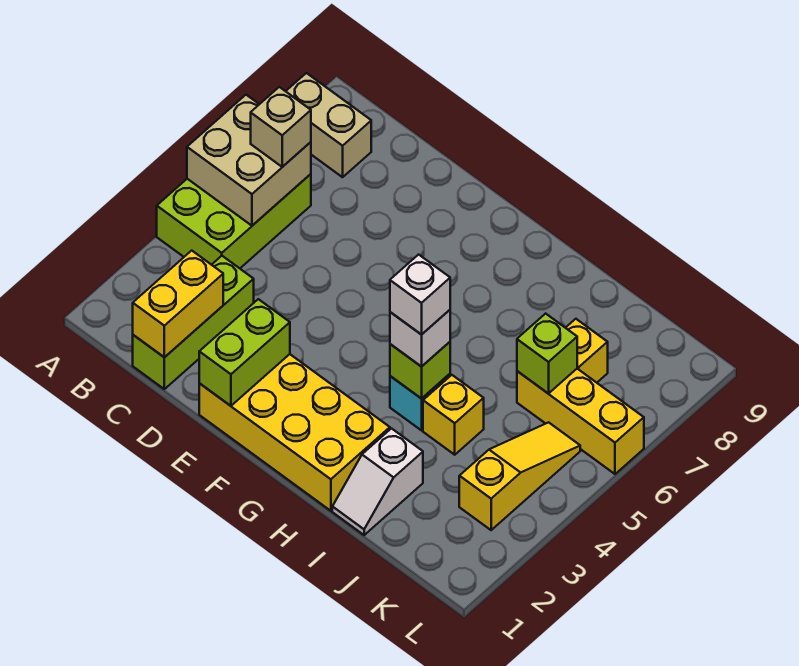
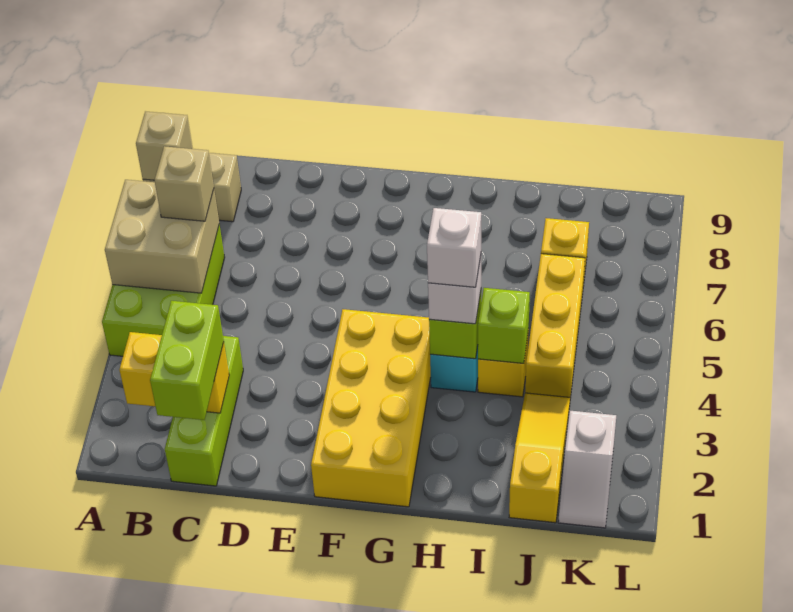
none -> tan 1x1 brick [136,111,193,180]
yellow 1x2 brick [133,251,223,357] -> yellow 1x2 brick turned to [119,332,229,413]
yellow 2x4 brick [199,354,390,511] -> yellow 2x4 brick turned to [311,309,431,507]
lime 1x2 brick [199,299,290,406] -> lime 1x2 brick moved to [150,301,224,420]
white 1x2 slope [332,429,423,535] -> white 1x2 slope moved to [558,411,616,528]
yellow 1x3 brick [517,369,644,474] -> yellow 1x3 brick turned to [525,254,585,398]
lime 1x1 brick [517,314,577,393] -> lime 1x1 brick moved to [478,288,530,363]
yellow 1x3 slope [459,422,580,530] -> yellow 1x3 slope moved to [509,393,570,523]

